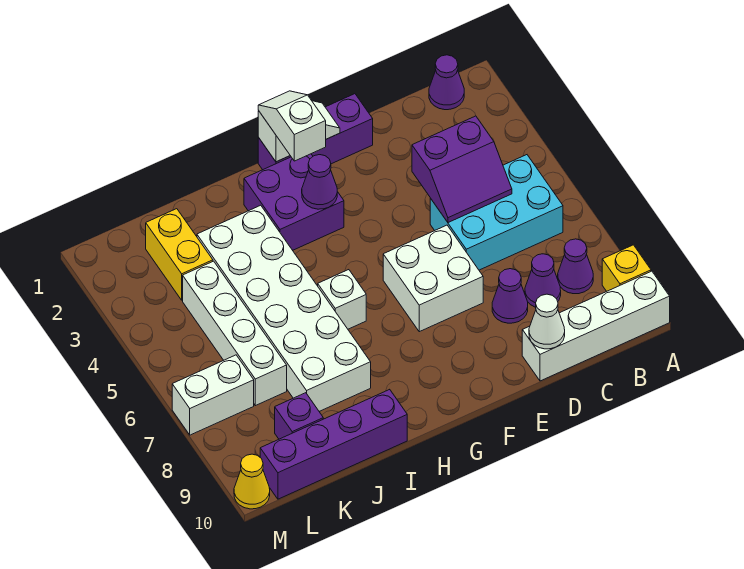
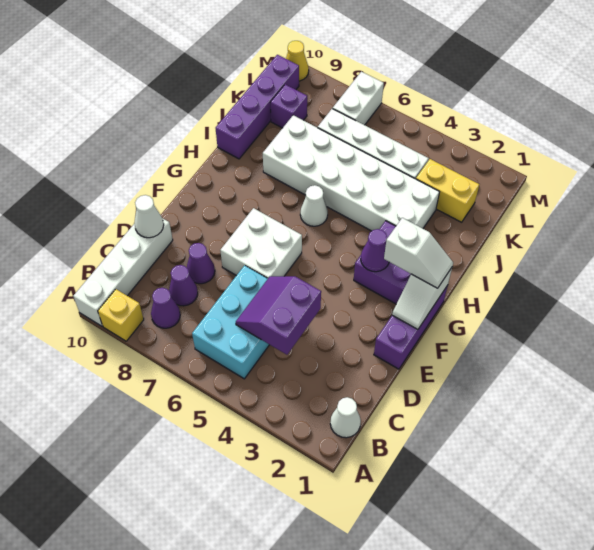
purple 1x1 cone [429,55,464,110] -> white 1x1 cone [330,397,361,438]
white 1x1 brick [318,270,366,329] -> white 1x1 cone [300,185,328,226]

